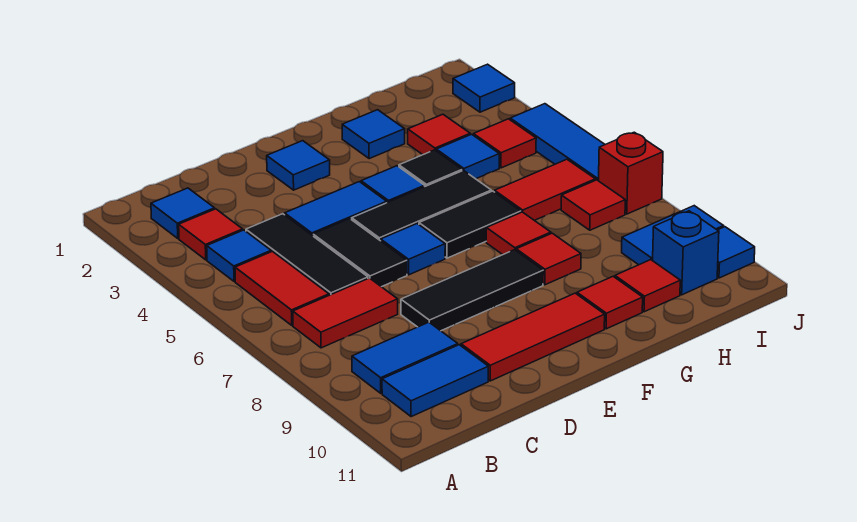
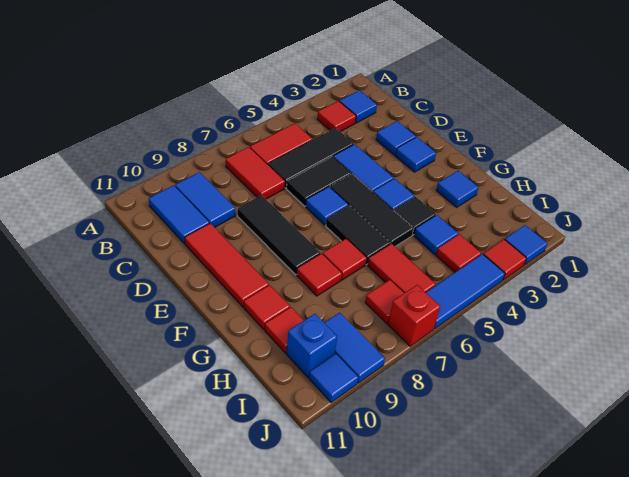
blue 1x1 tile [207,230,271,282] -> blue 1x1 tile moved to [376,121,416,155]
red 1x1 tile [408,114,470,155] -> red 1x1 tile moved to [483,239,527,280]

